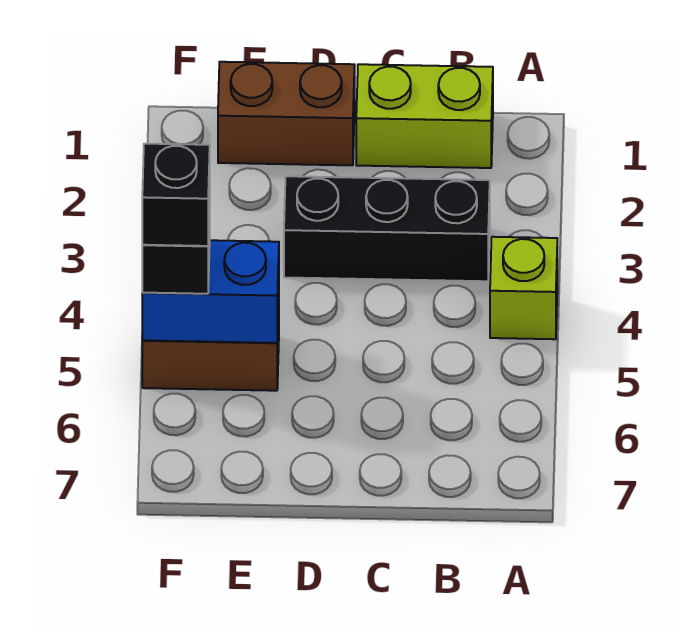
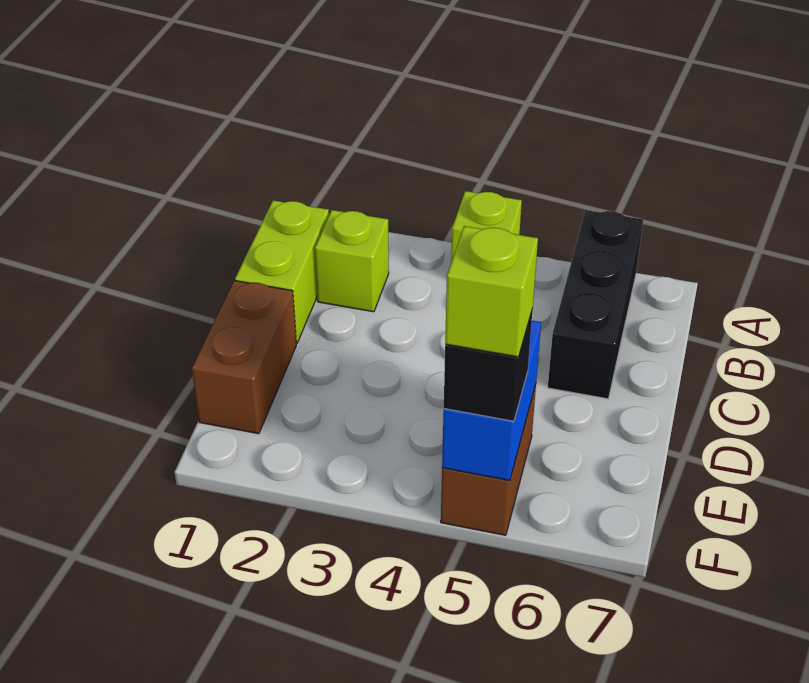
none -> lime 1x1 brick [315,210,389,312]
black 1x3 brick [284,176,490,281] -> black 1x3 brick moved to [548,210,643,399]
black 1x1 brick [142,144,210,246] -> lime 1x1 brick [445,226,538,357]

